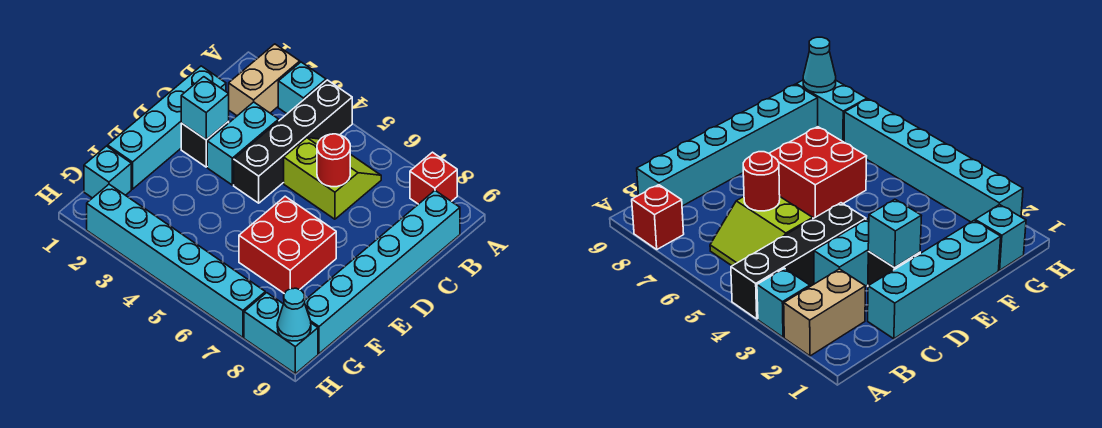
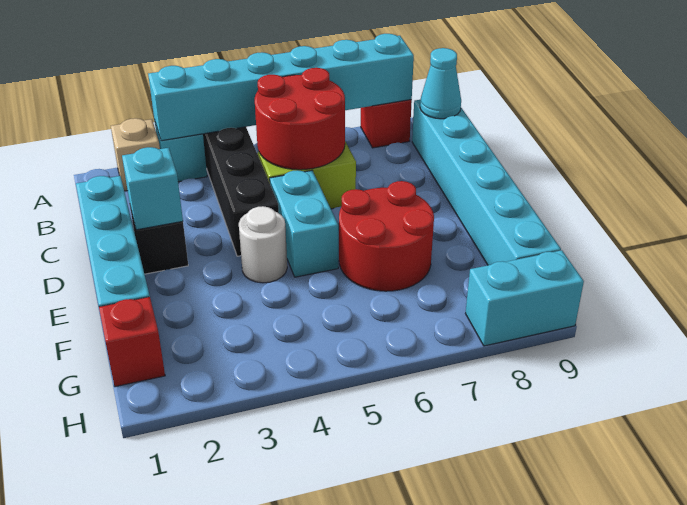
tan 1x2 brick [229,44,300,116] -> tan 1x1 brick [111,118,160,191]
cyan 1x2 brick [207,102,279,185] -> cyan 1x2 brick moved to [270,170,338,277]
red 1x1 round brick [317,134,350,187] -> red 2x2 round brick [255,68,345,170]
none -> white 1x1 round brick [239,206,287,283]
red 2x2 brick [239,196,336,294] -> red 2x2 round brick [339,181,434,291]
cyan 1x1 brick [84,146,131,198] -> red 1x1 brick [99,297,165,387]
cyan 1x6 brick [87,184,265,338] -> cyan 1x6 brick moved to [148,34,414,141]
cyan 1x1 cone [277,288,311,341] -> cyan 1x1 cone moved to [420,48,461,119]

